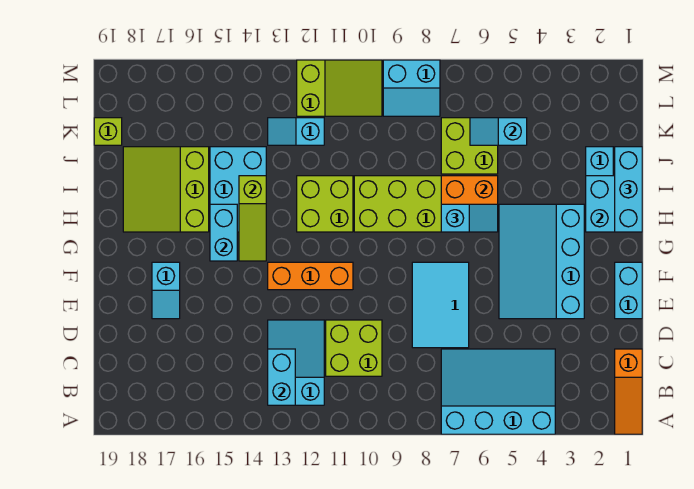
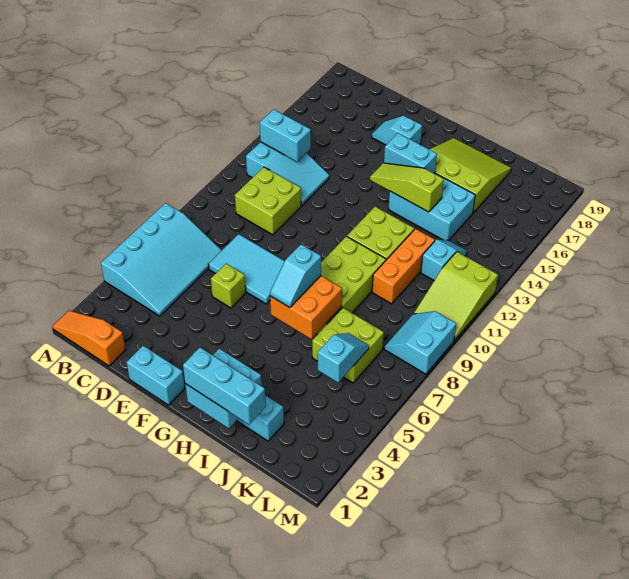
cyan 3x4 slope [499,204,584,319] -> none
orange 1x3 brick [268,262,353,290] -> orange 1x3 brick moved to [372,229,435,304]
lime 1x1 brick [94,118,122,145] -> lime 1x1 brick moved to [211,264,246,308]

